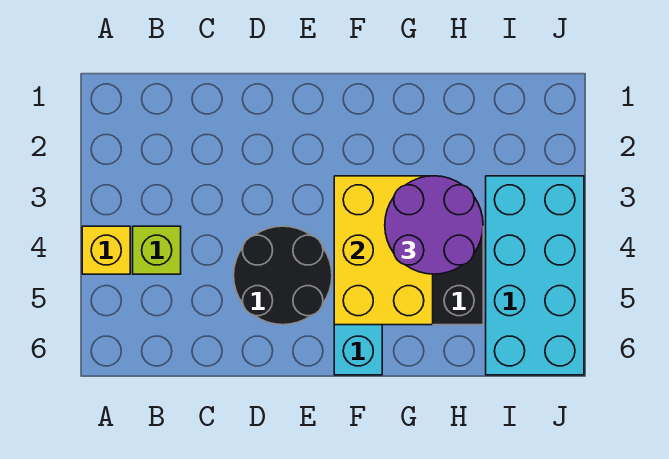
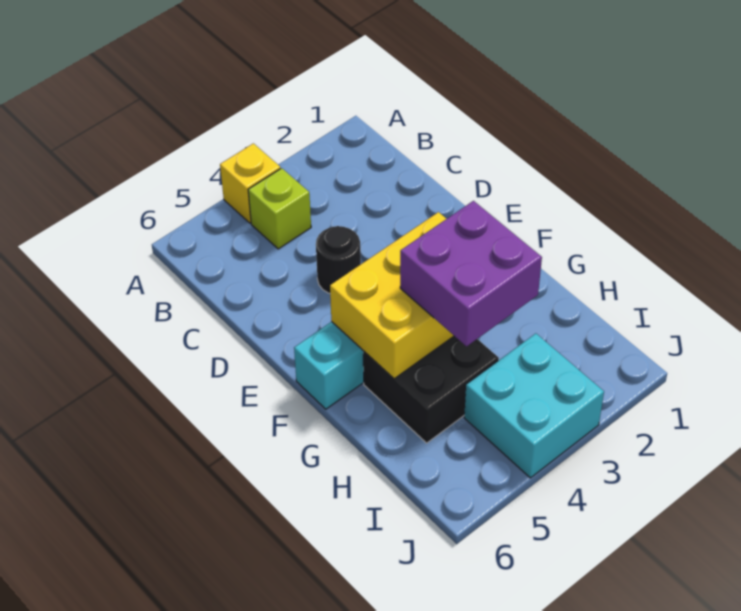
black 2x2 round brick [234,226,332,325] -> black 1x1 round brick [316,226,361,293]
purple 2x2 round brick [385,176,483,274] -> purple 2x2 brick [400,201,542,346]
cyan 2x4 brick [486,176,584,375] -> cyan 2x2 brick [464,333,604,478]

